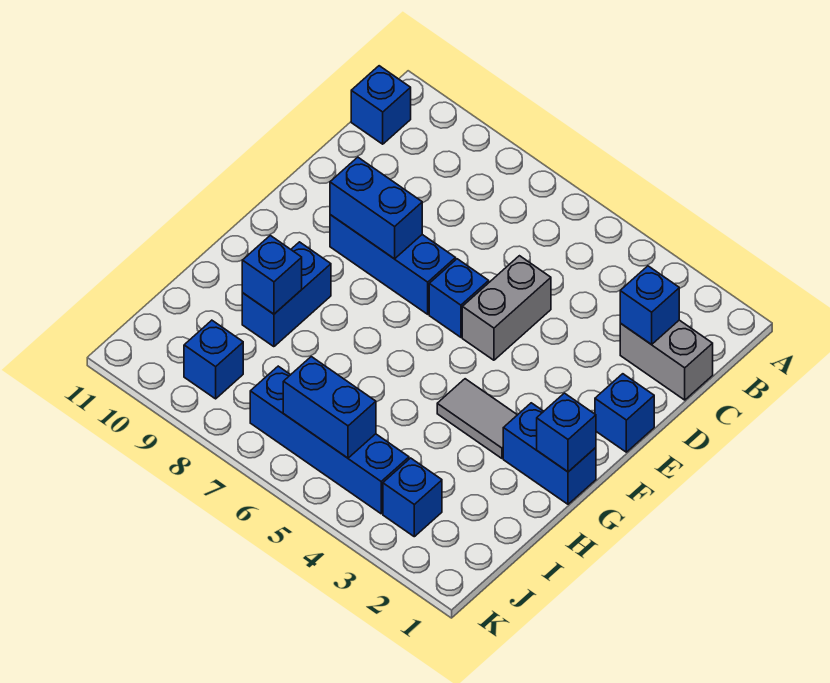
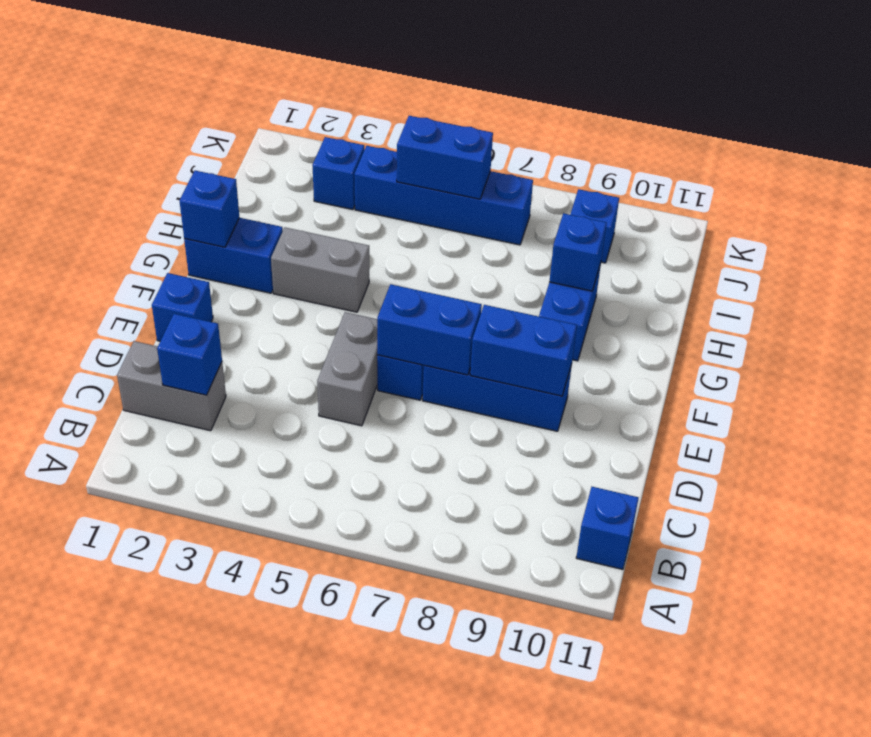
none -> blue 1x2 brick [377,284,482,375]
grey 1x2 tile [437,379,517,458] -> grey 1x2 brick [271,228,369,312]

